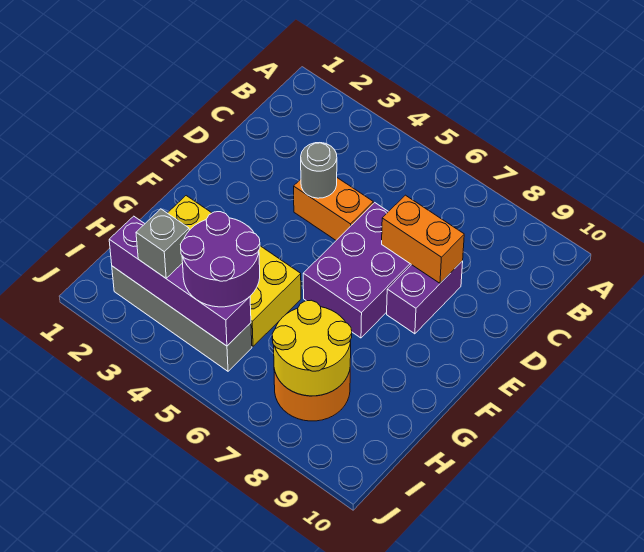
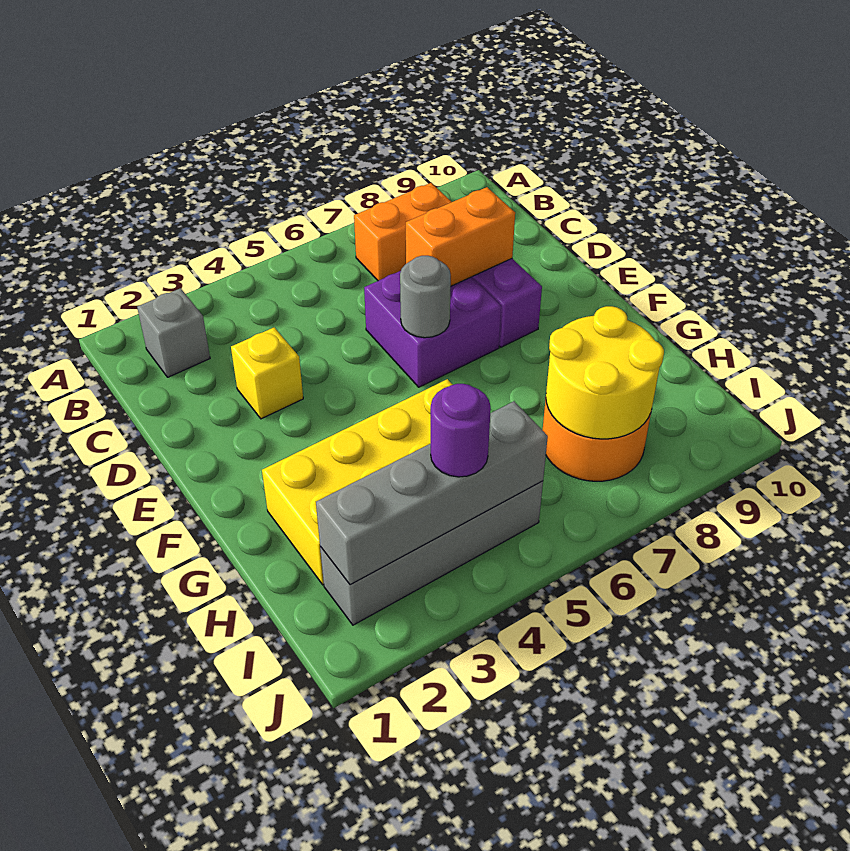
none -> yellow 1x1 brick [231,327,303,419]
orange 1x2 brick [294,178,373,240] -> orange 1x2 brick moved to [354,183,451,281]
grey 1x1 round brick [301,143,337,198] -> grey 1x1 round brick moved to [400,256,451,338]
purple 2x3 brick [303,203,411,338] -> purple 2x2 brick [364,271,501,387]
purple 2x2 round brick [180,212,260,307] -> purple 1x1 round brick [430,384,491,477]
purple 1x4 brick [109,216,251,346] -> grey 1x4 brick [316,401,548,585]
grey 1x1 brick [136,209,189,278] -> grey 1x1 brick moved to [137,288,210,377]

